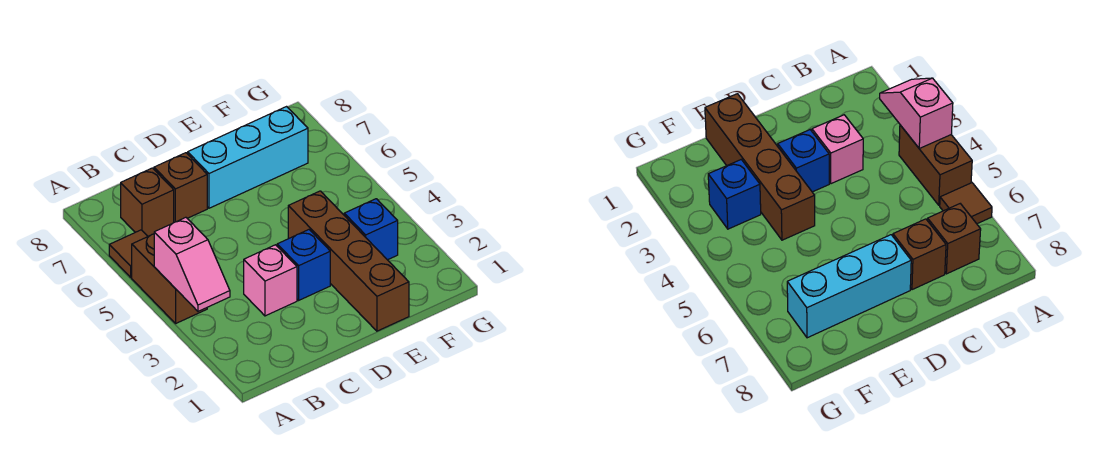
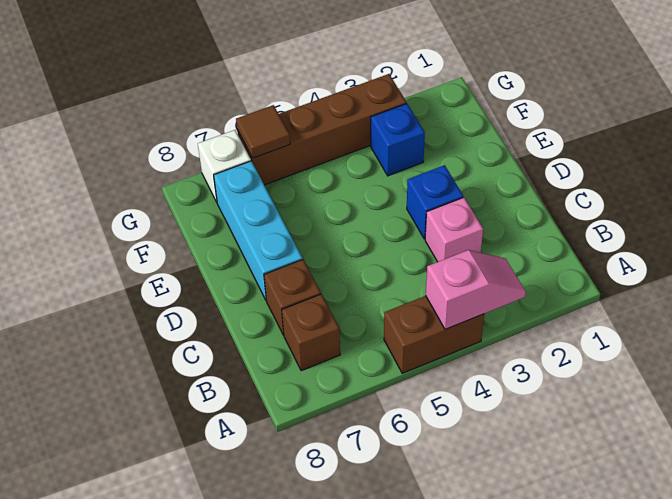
brown 1x1 tile [109,230,148,277] -> brown 1x1 tile moved to [236,105,290,158]
brown 1x4 brick [288,191,409,331] -> brown 1x4 brick moved to [237,74,406,185]
none -> white 1x1 brick [198,130,251,202]

